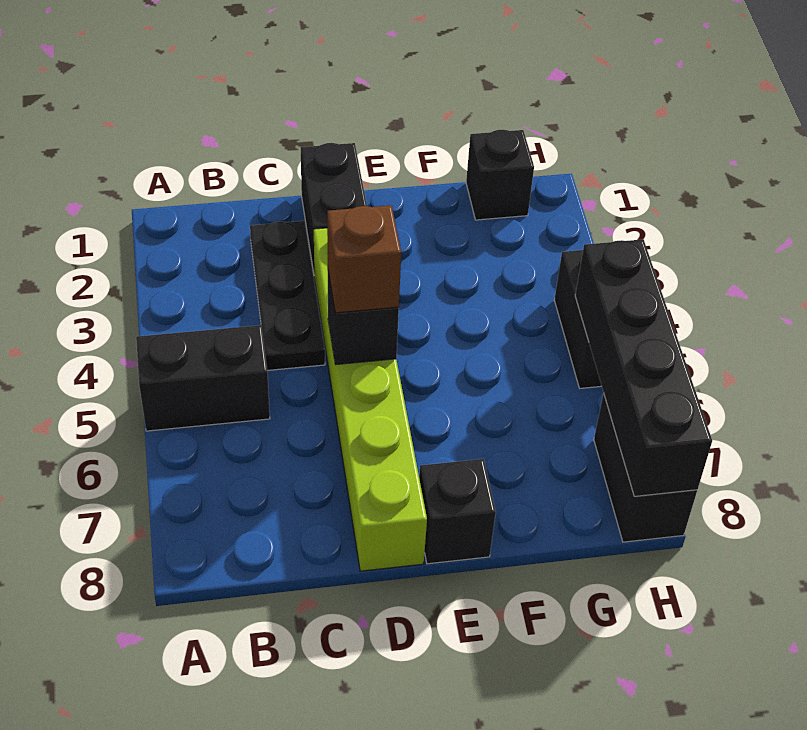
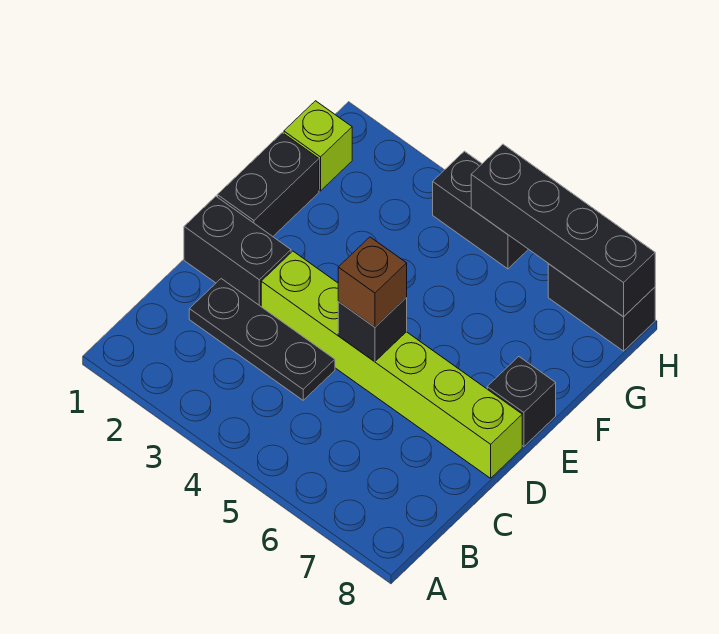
black 1x2 brick [136,325,270,431] -> black 1x2 brick moved to [217,133,319,236]
black 1x1 brick [466,130,534,220] -> lime 1x1 brick [284,101,352,191]

